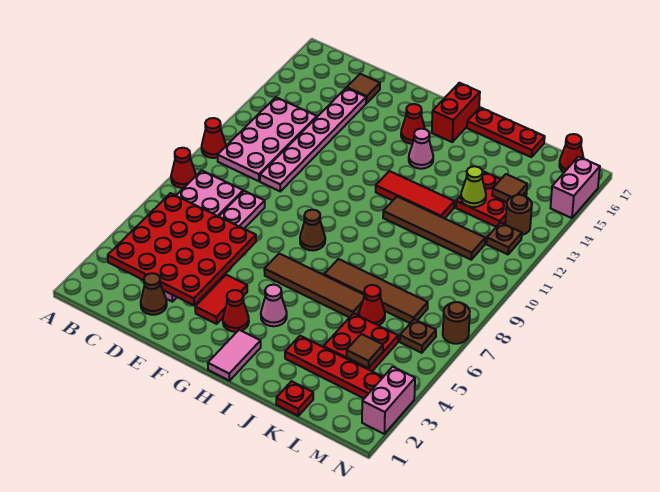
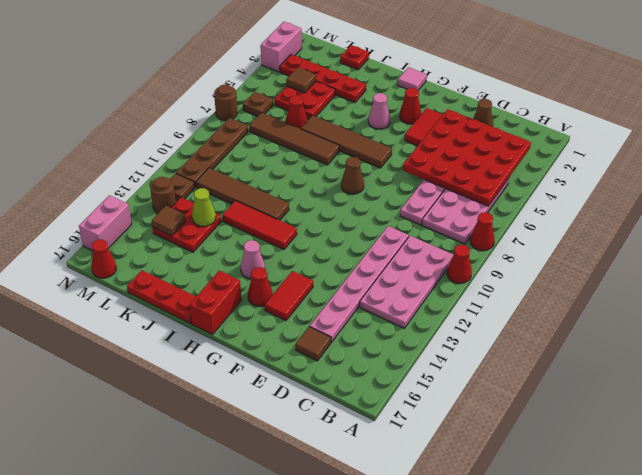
none -> red 1x2 tile [265,271,313,320]
pink 1x2 tile [208,330,261,381] -> pink 1x1 tile [398,67,427,90]
none -> brown 1x4 plate [176,118,248,187]

